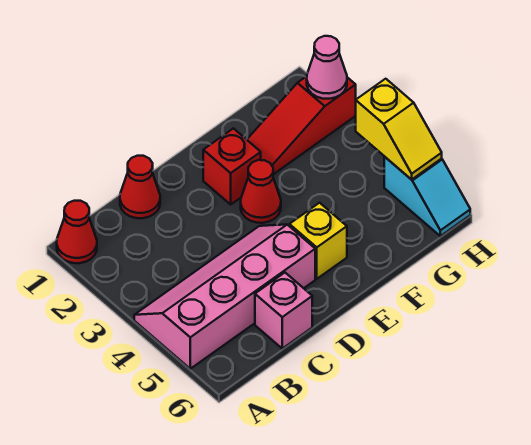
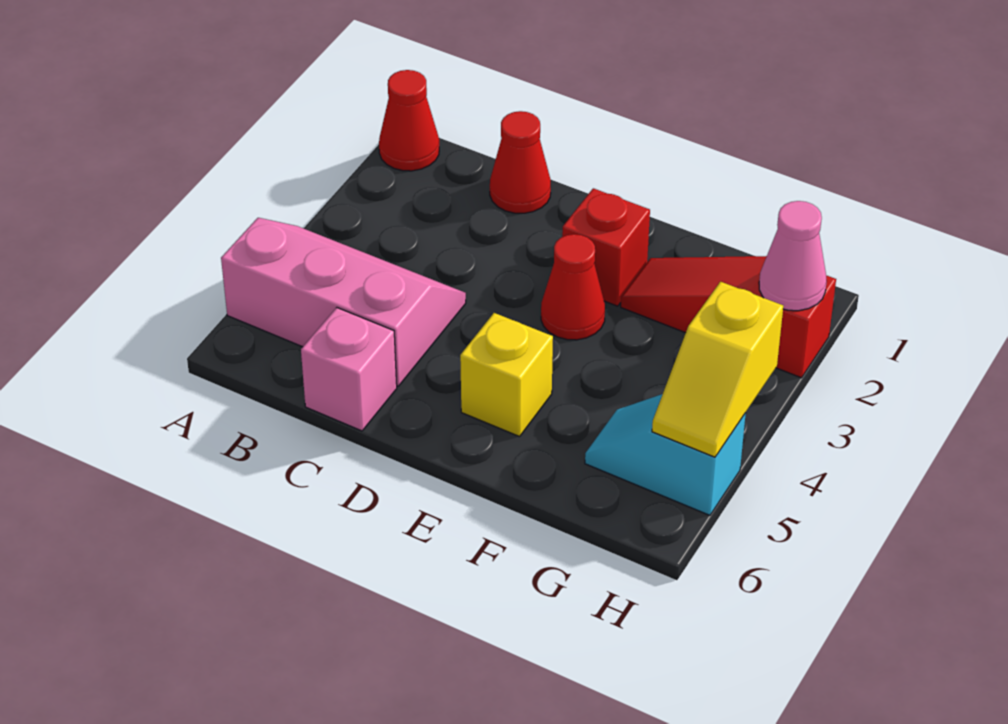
pink 2x4 slope [134,225,315,369] -> pink 2x3 slope [221,218,466,386]
cyan 1x2 slope [384,157,470,236] -> cyan 1x2 slope turned to [585,394,746,515]

